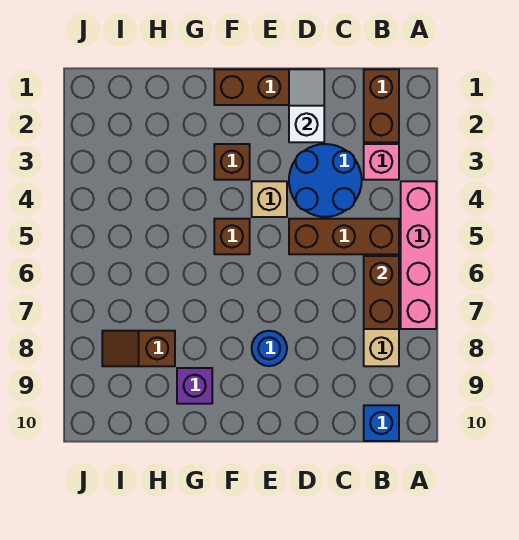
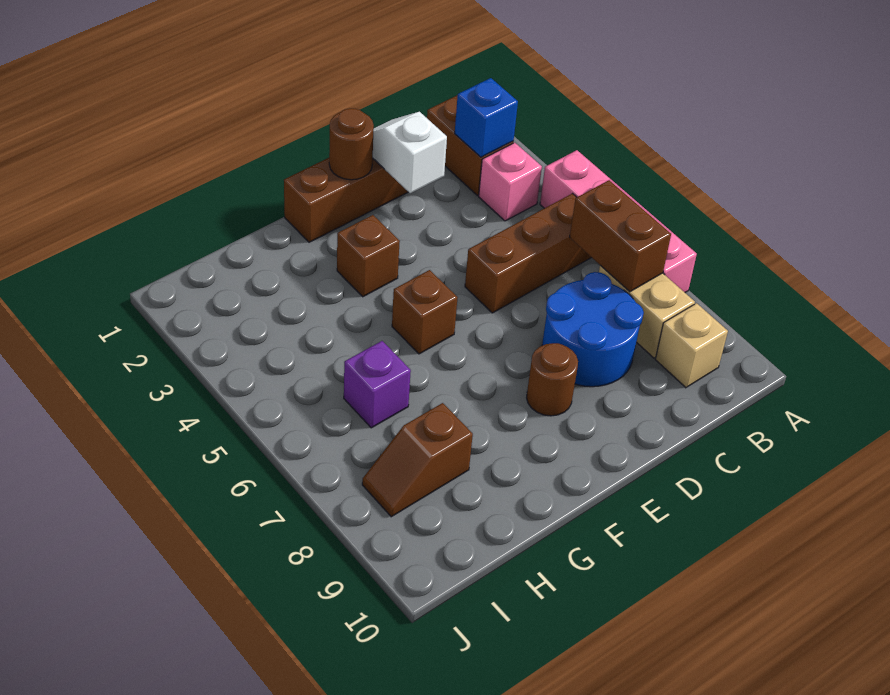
blue 1x1 brick [364,405,399,441] -> blue 1x1 brick moved to [455,78,518,157]
blue 2x2 round brick [289,144,362,217] -> blue 2x2 round brick moved to [542,272,644,387]
none -> brown 1x1 round brick [329,108,374,180]
tan 1x1 brick [252,181,287,217] -> tan 1x1 brick moved to [655,303,728,388]
blue 1x1 round brick [252,331,287,366] -> brown 1x1 round brick [527,343,578,416]
purple 1x1 brick [177,368,212,404] -> purple 1x1 brick moved to [344,341,411,428]

